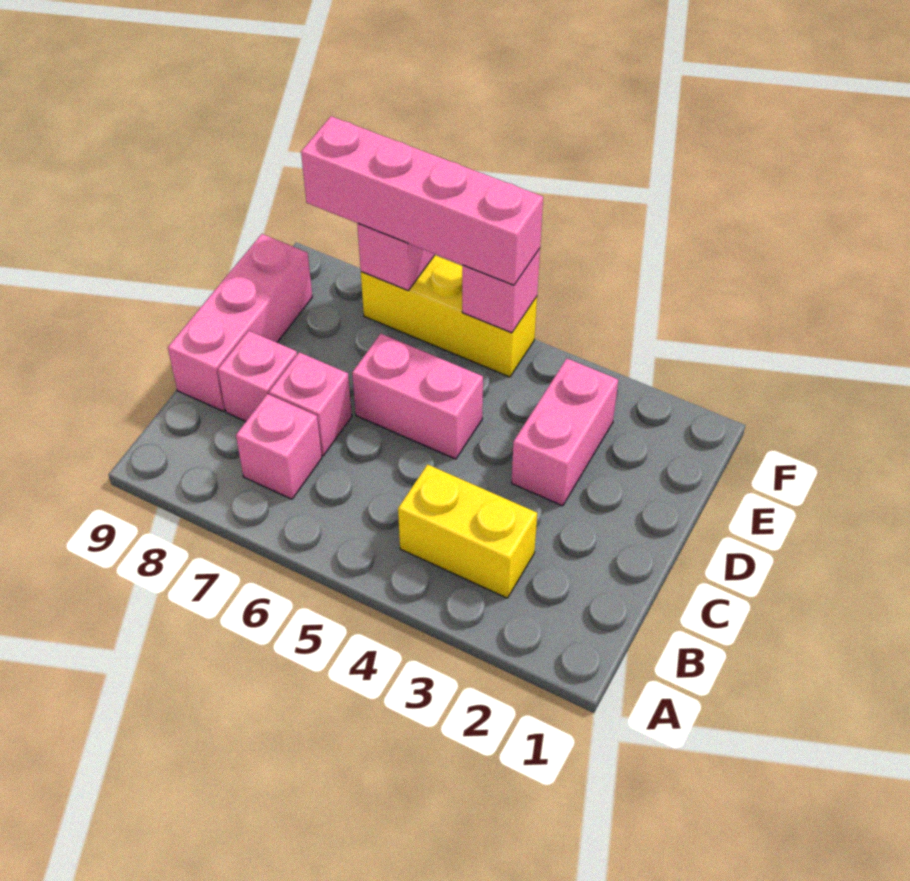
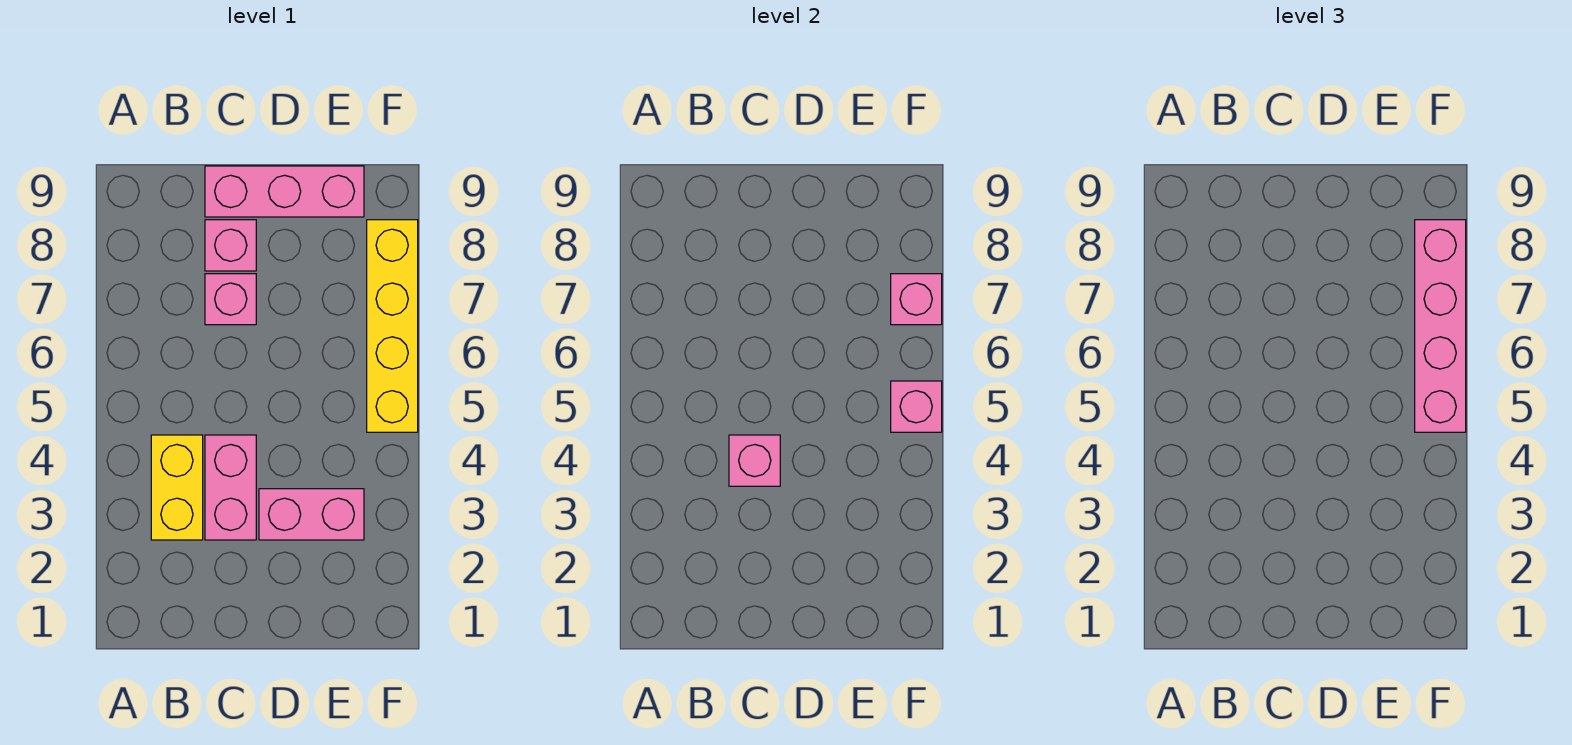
pink 1x1 brick [236,394,322,499] -> pink 1x1 brick moved to [729,435,780,486]
pink 1x2 brick [352,334,483,459] -> pink 1x2 brick moved to [205,435,256,540]
yellow 1x3 brick [361,255,537,377] -> yellow 1x4 brick [367,220,418,432]

